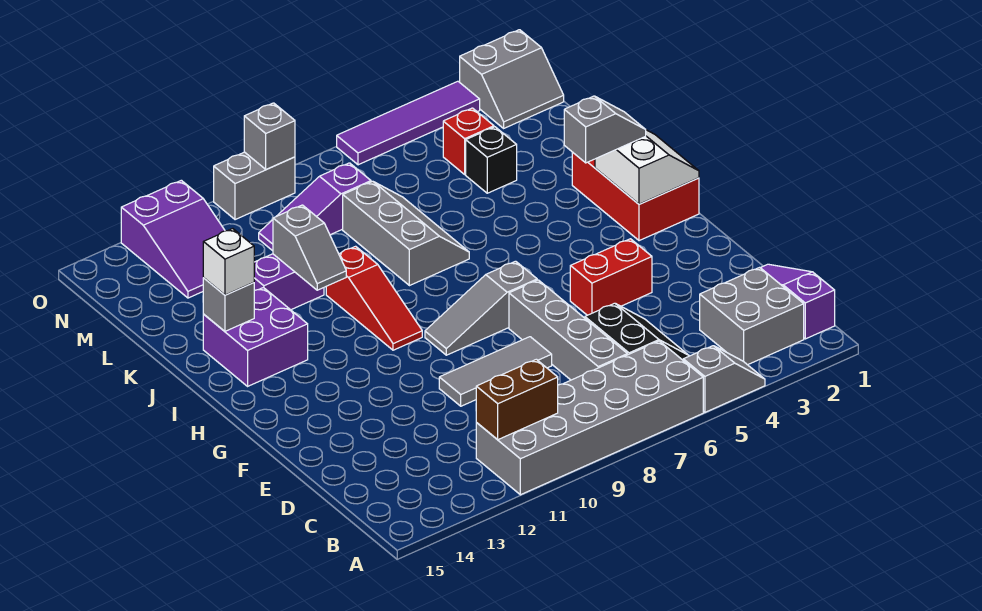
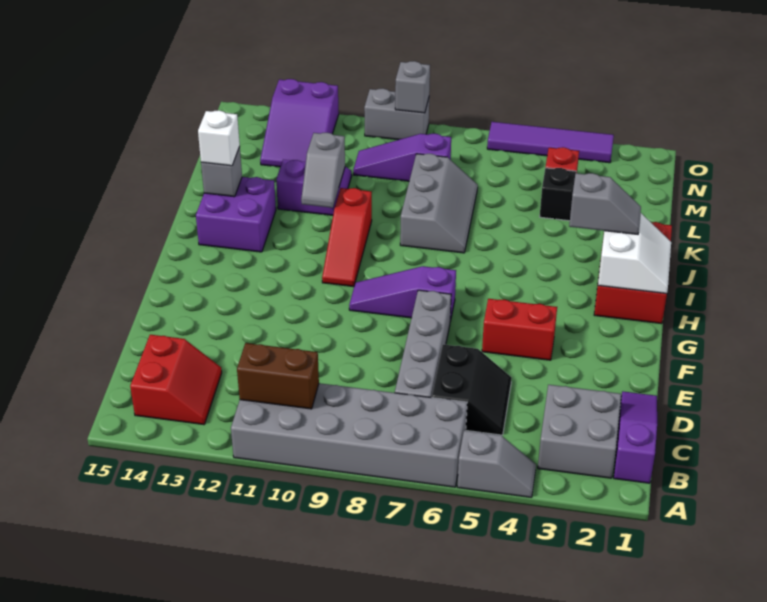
none -> red 2x2 slope [130,335,222,425]
grey 1x3 tile [439,337,552,406] -> none
grey 1x3 slope [425,261,537,355] -> purple 1x3 slope [349,266,456,321]
grey 2x2 slope [460,30,564,128] -> none

